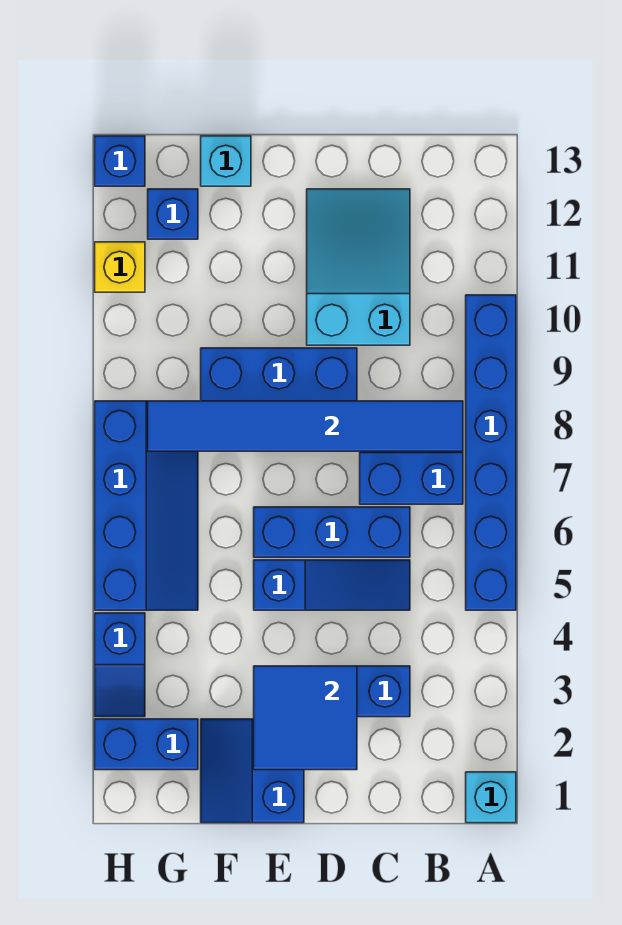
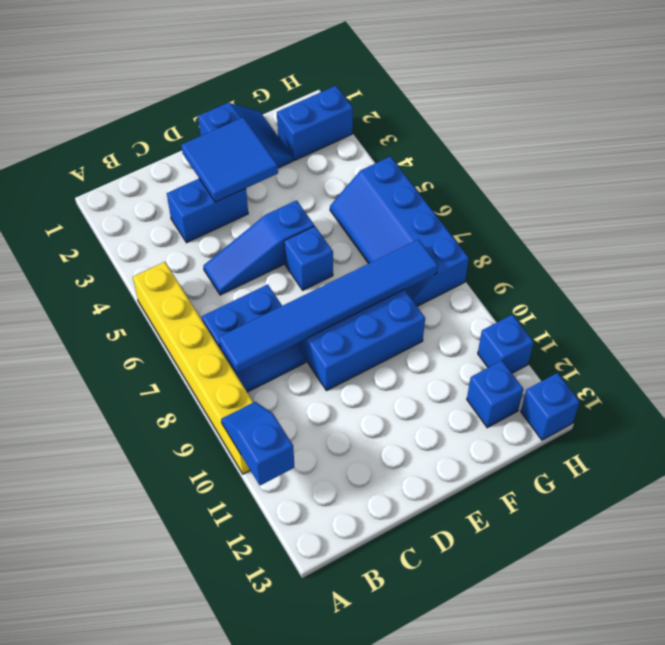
cyan 1x1 brick [466,772,516,823] -> none
blue 1x6 brick [466,295,516,610] -> yellow 1x6 brick [133,262,253,474]
blue 1x3 brick [254,507,410,557] -> blue 1x1 brick [284,226,333,290]
cyan 2x3 slope [307,189,410,345] -> none
cyan 1x1 brick [201,136,251,186] -> none
blue 1x2 slope [95,613,145,717] -> blue 1x2 slope moved to [221,402,294,485]
yellow 1x1 brick [95,242,145,292] -> blue 1x1 brick [478,315,533,373]

